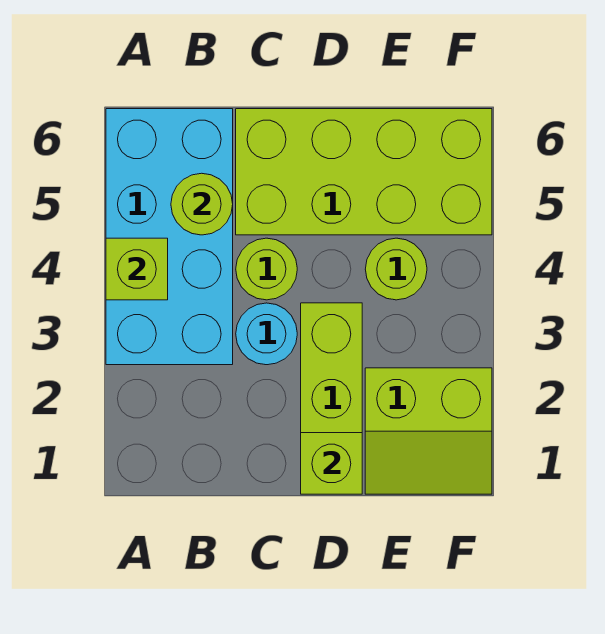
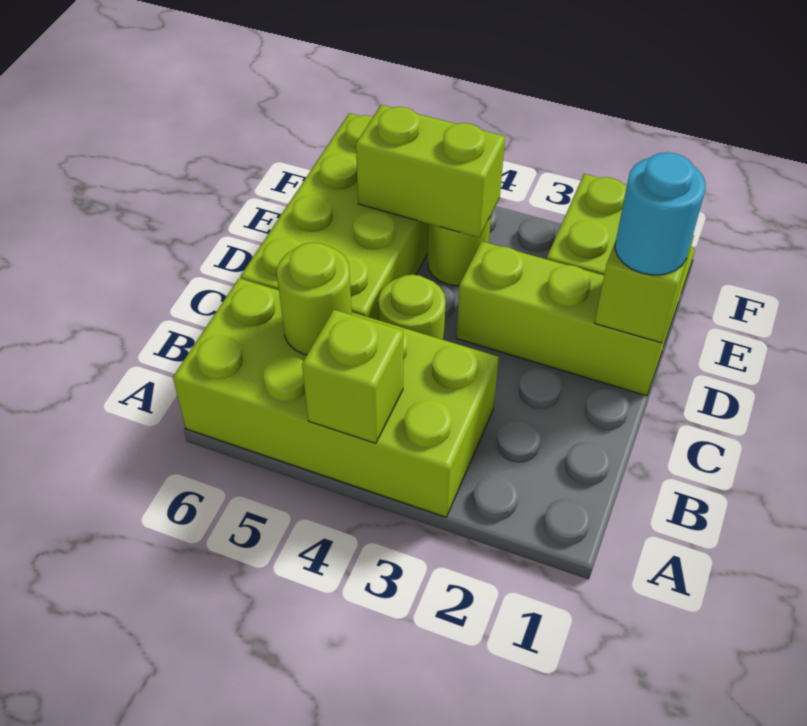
cyan 2x4 brick [106,109,233,365] -> lime 2x4 brick [173,278,499,517]
cyan 1x1 round brick [236,303,297,365] -> cyan 1x1 round brick moved to [615,152,706,275]
none -> lime 1x2 brick [356,105,505,237]

